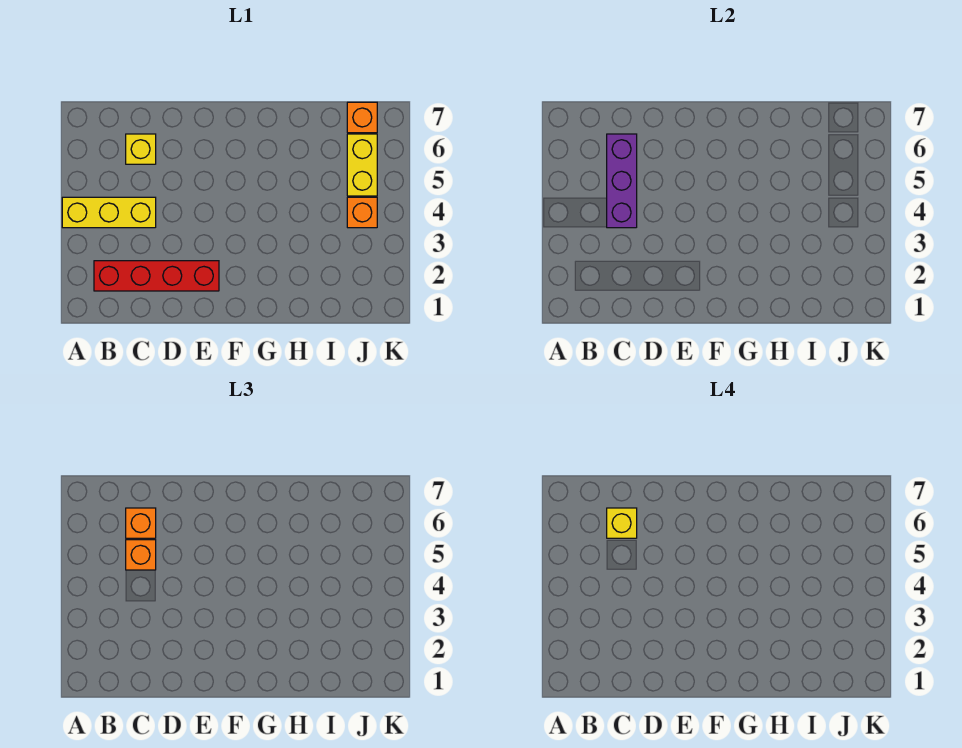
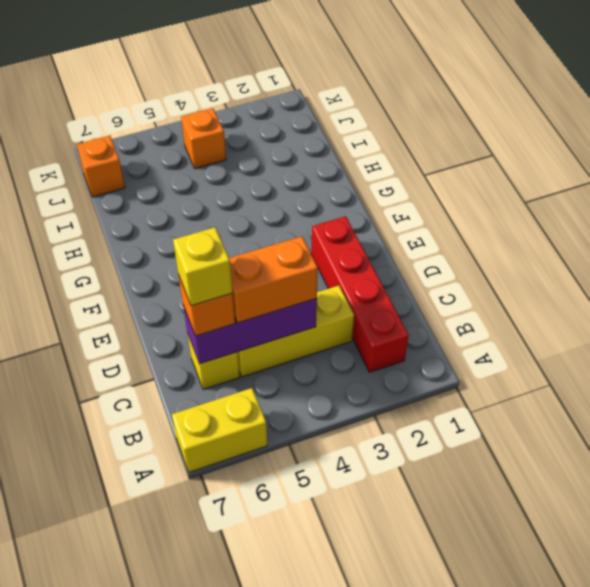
yellow 1x3 brick [62,197,156,228] -> yellow 1x3 brick turned to [238,286,354,377]
orange 1x1 brick [126,540,156,570] -> orange 1x2 brick [229,236,318,323]
yellow 1x2 brick [347,134,377,196] -> yellow 1x2 brick moved to [172,388,267,472]

